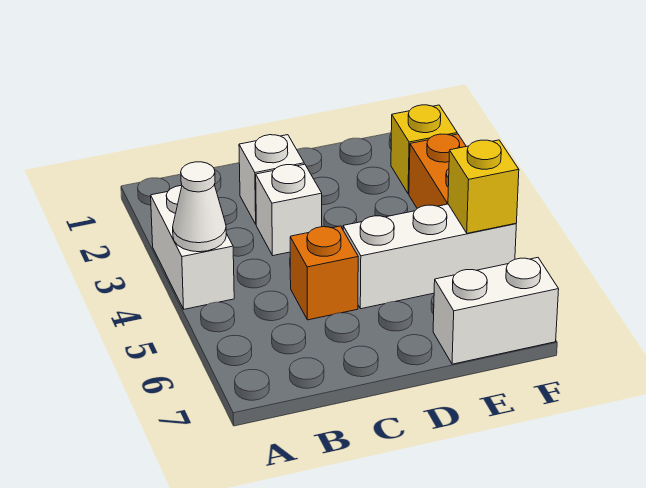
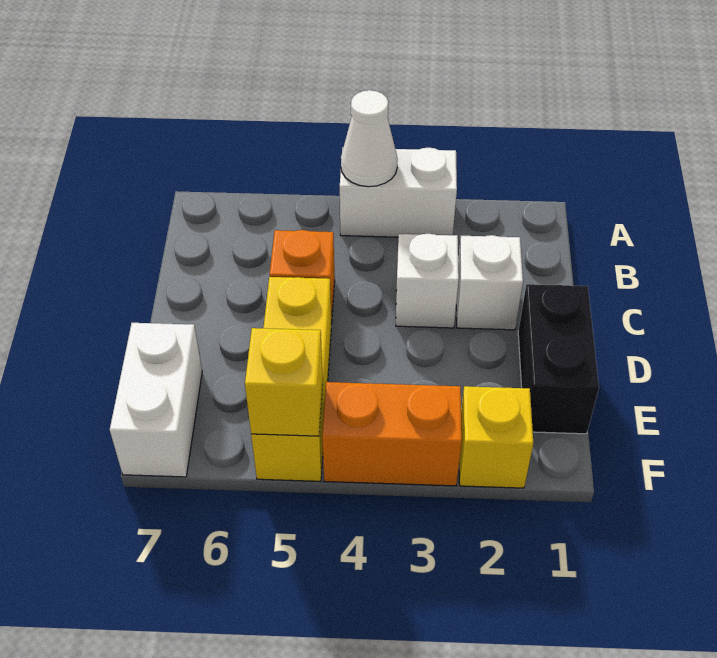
none -> black 1x2 brick [518,284,599,434]
white 1x3 brick [343,204,516,309] -> yellow 1x3 brick [251,277,331,481]

